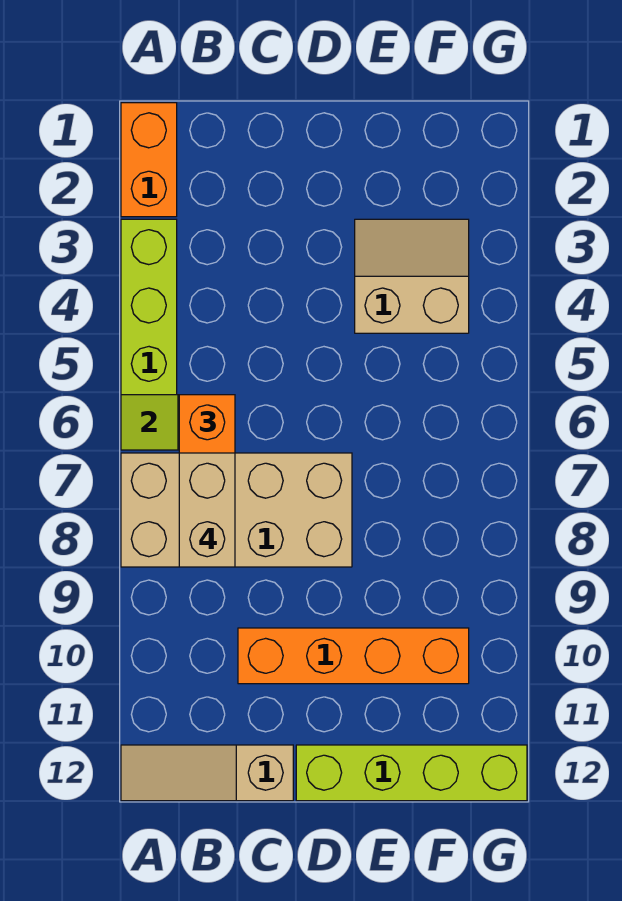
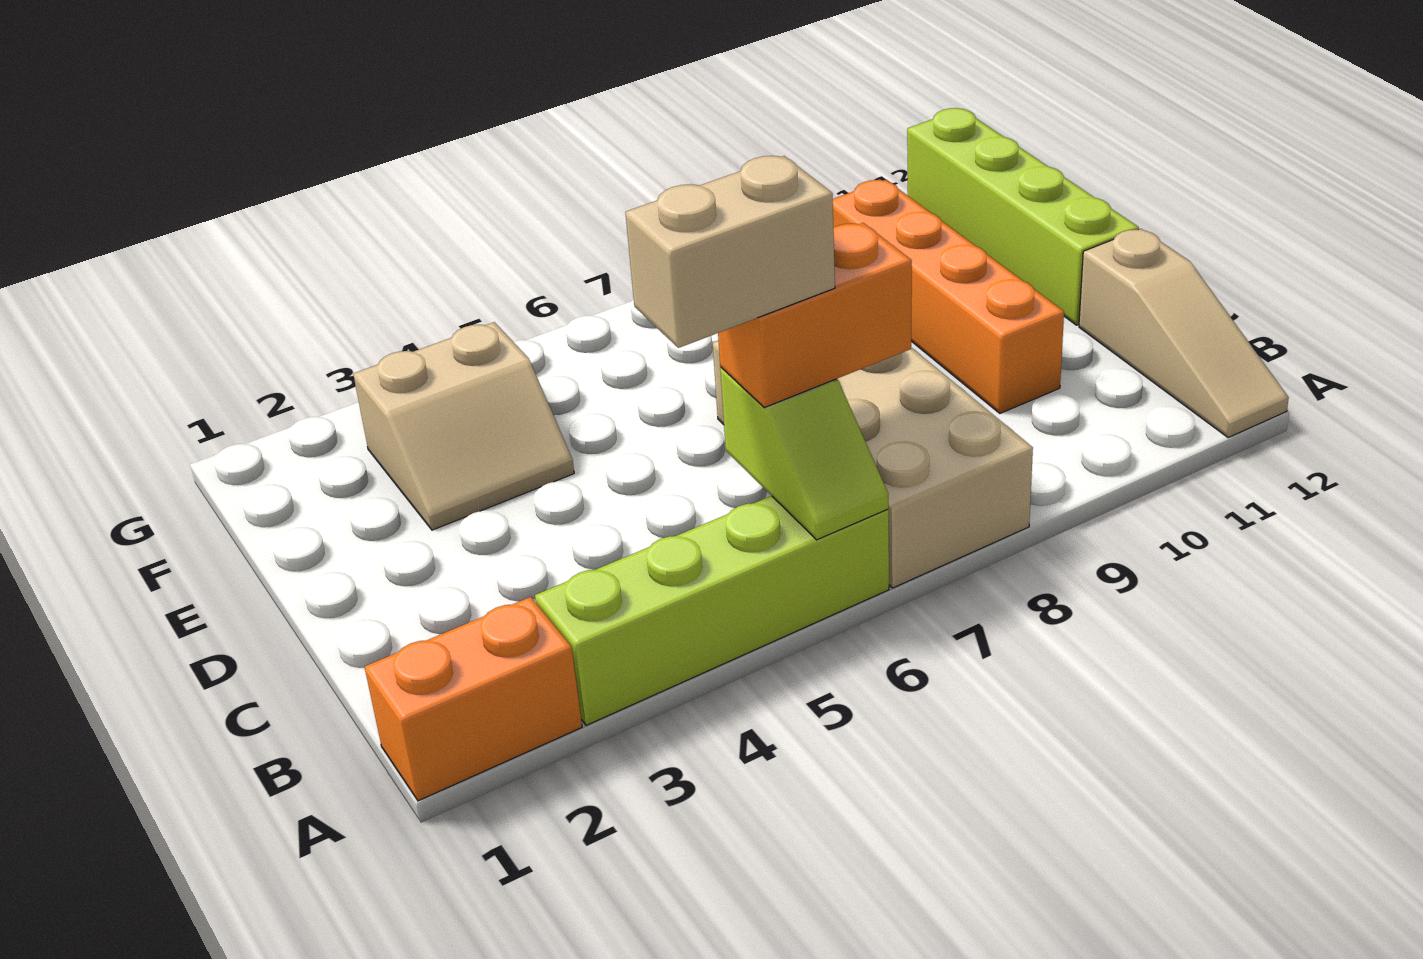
tan 1x2 brick [179,453,235,567] -> tan 1x2 brick moved to [625,156,835,348]
tan 2x2 slope [355,219,469,333] -> tan 2x2 slope turned to [353,322,574,530]

